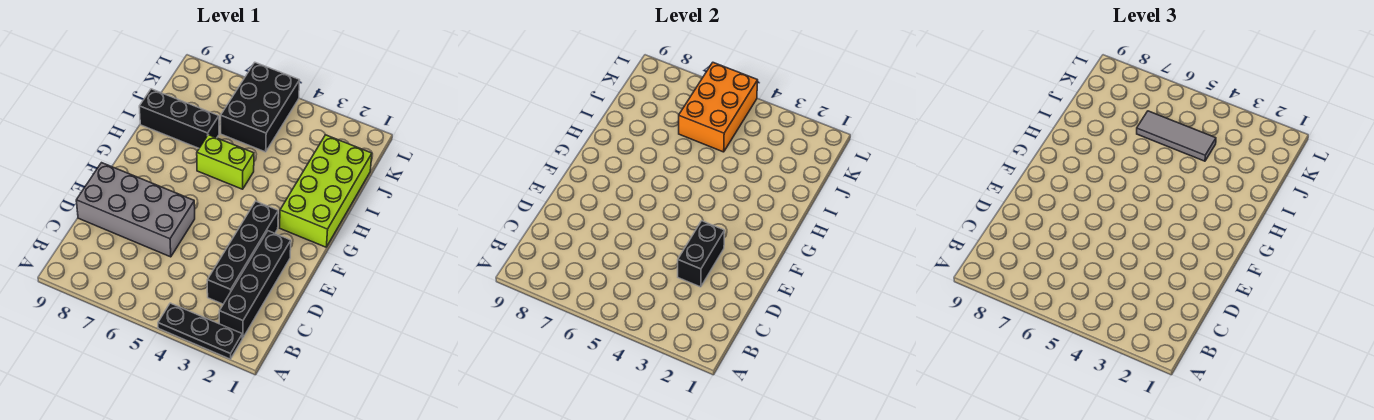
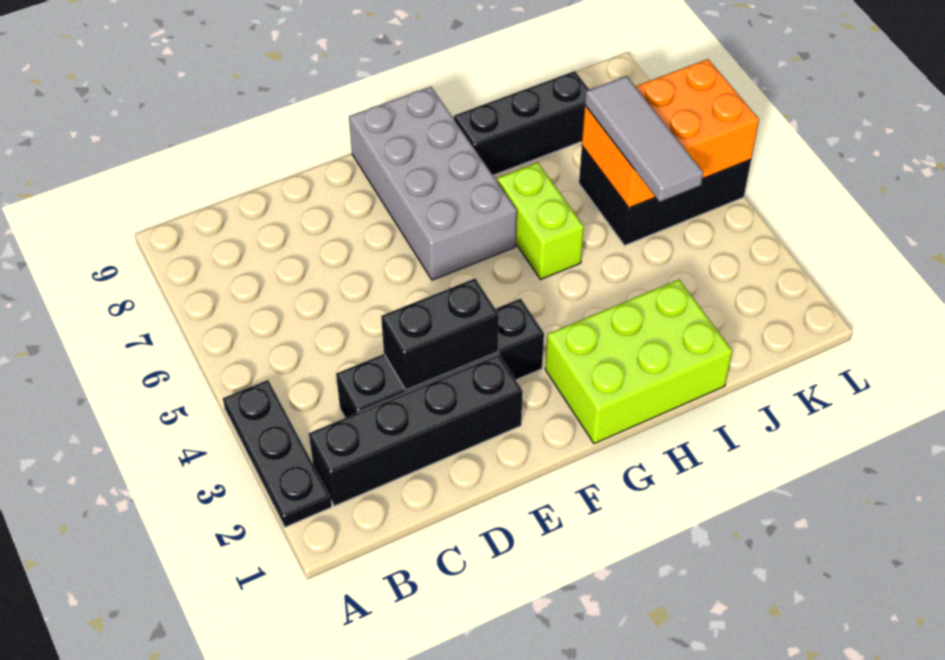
grey 2x4 brick [76,163,195,257] -> grey 2x4 brick moved to [349,87,517,280]
lime 2x4 brick [280,135,372,247] -> lime 2x3 brick [545,280,732,444]
black 1x3 brick [139,89,219,148] -> black 1x3 brick turned to [454,71,589,175]

